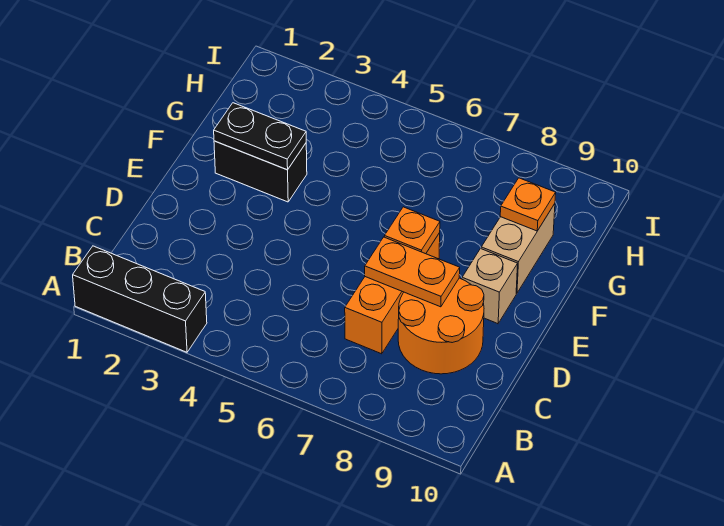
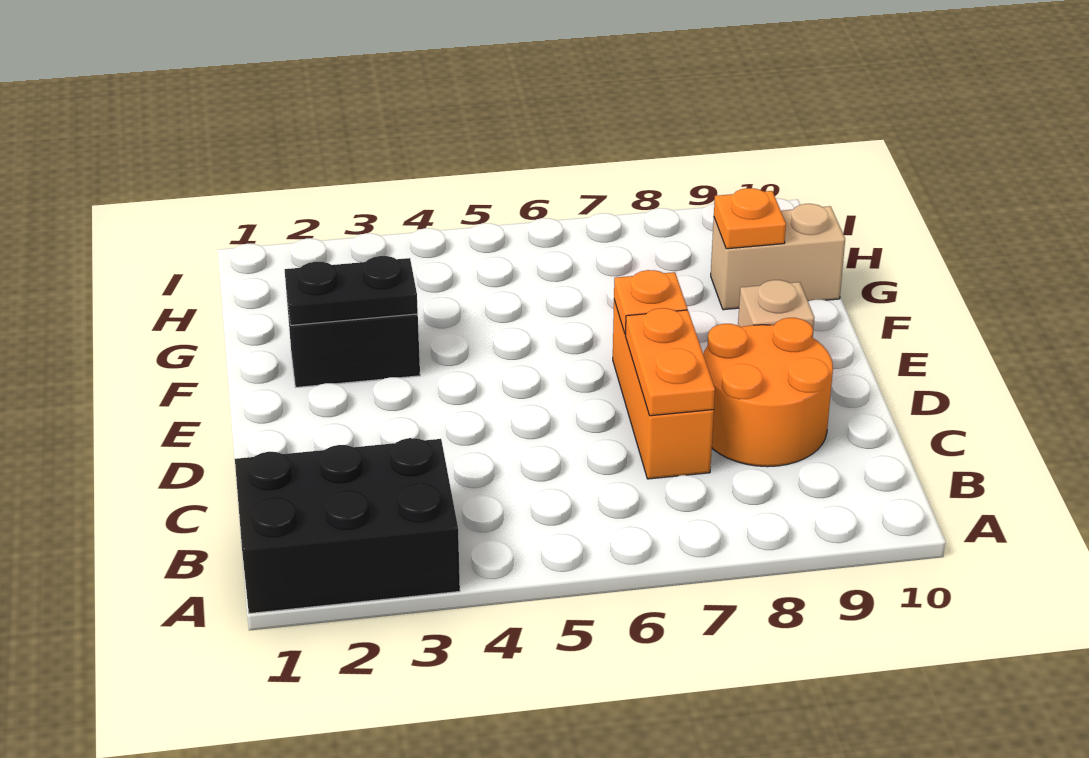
black 1x3 brick [73,246,207,352] -> black 2x3 brick [235,438,460,614]
orange 1x2 plate [365,237,460,307] -> orange 1x2 plate turned to [625,308,715,416]
tan 1x2 brick [481,204,555,293] -> tan 1x2 brick turned to [711,204,845,310]

